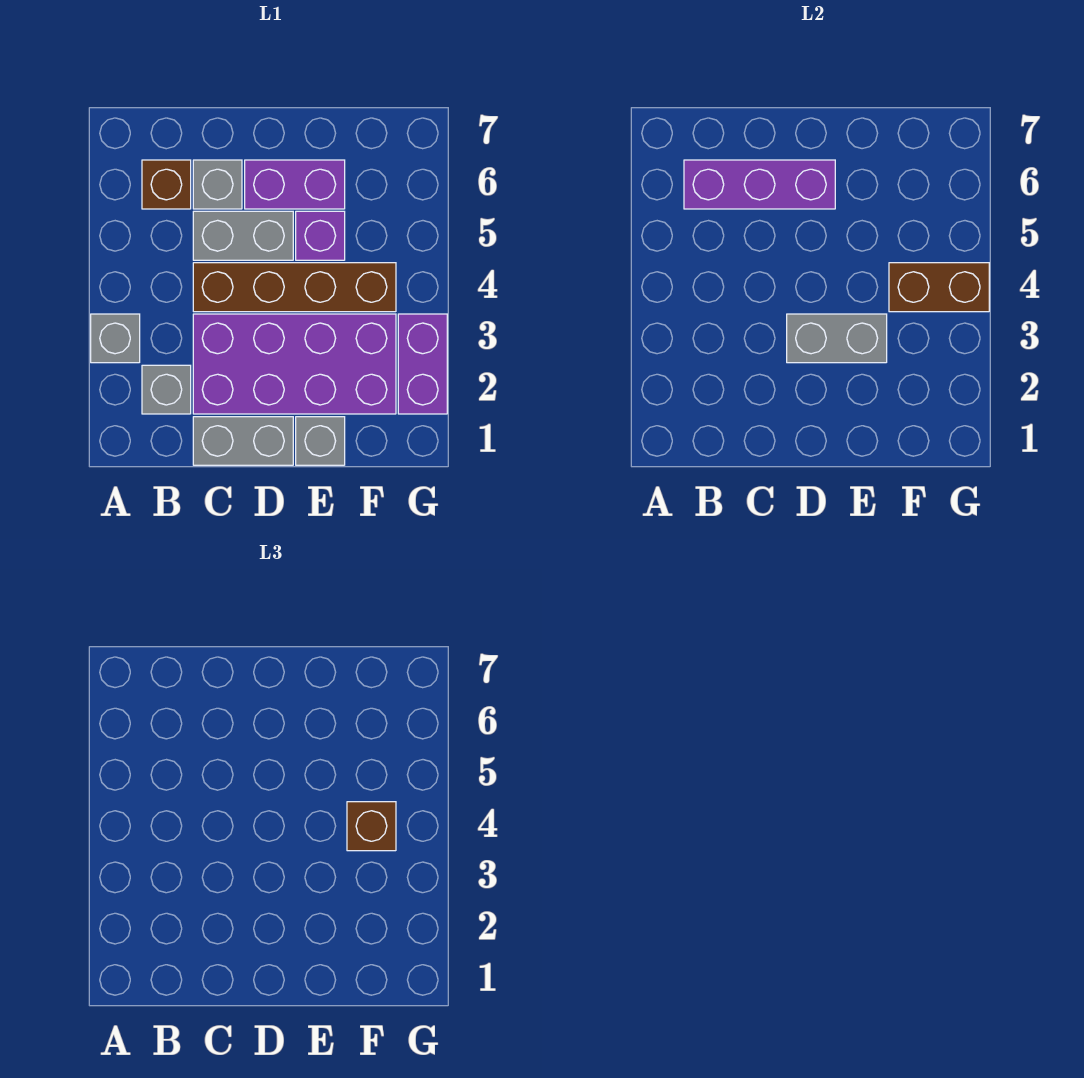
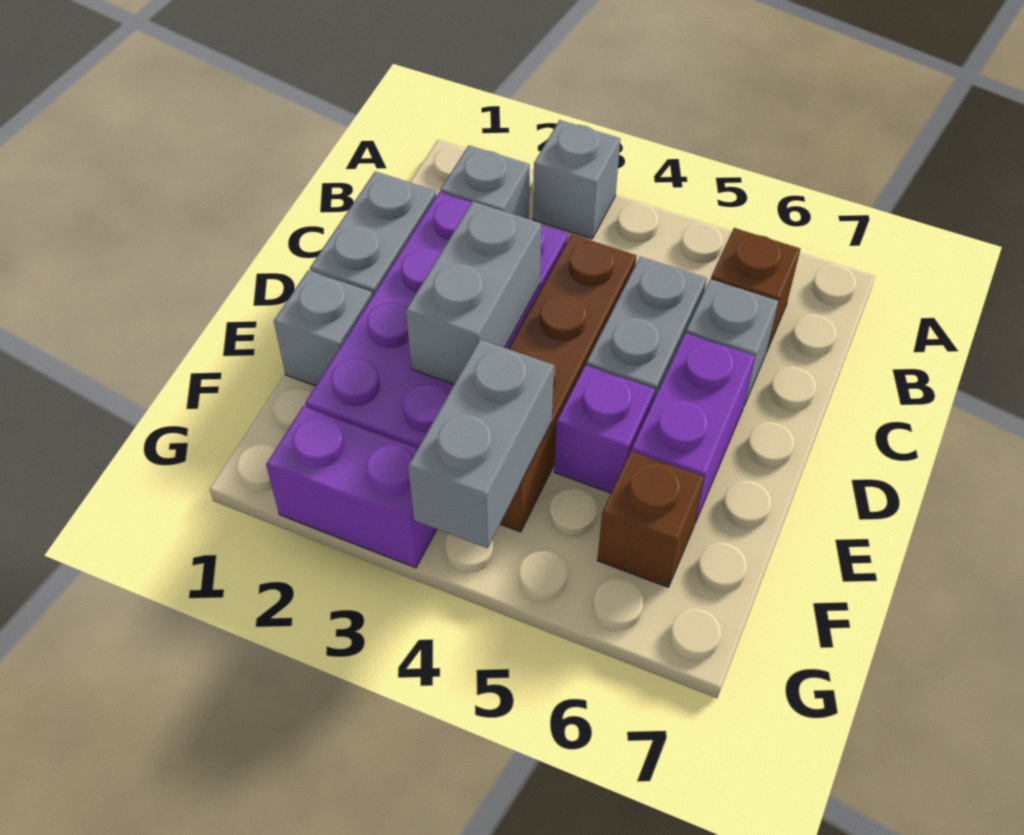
purple 1x3 brick [684,160,835,209] -> none
brown 1x2 brick [889,263,989,312] -> grey 1x2 brick [408,340,554,548]
brown 1x1 brick [347,802,396,851] -> brown 1x1 brick moved to [597,451,704,587]

